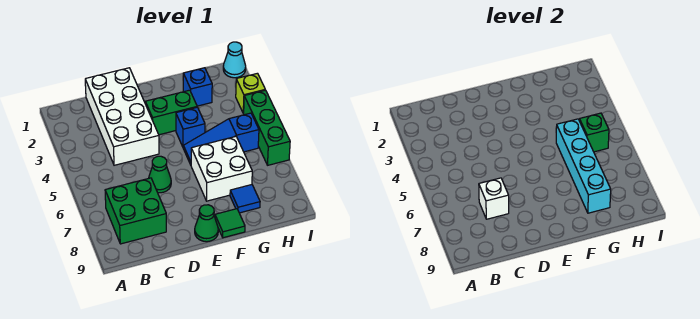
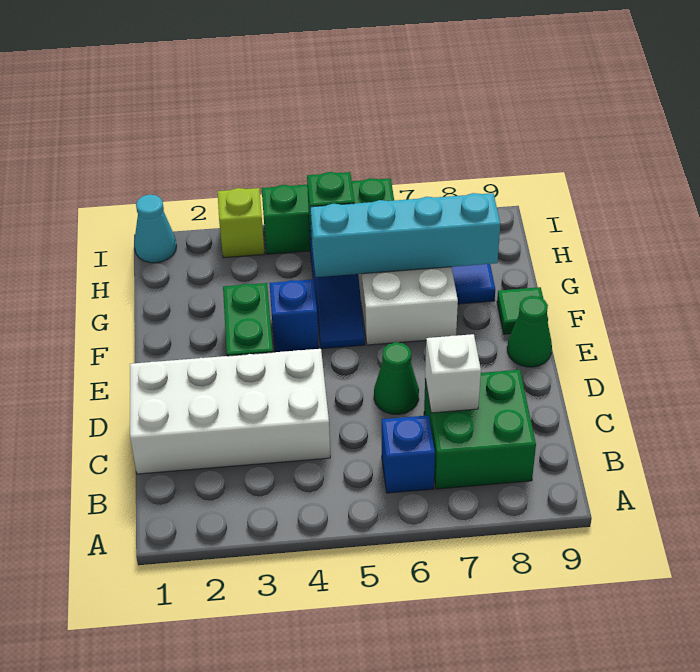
blue 1x1 brick [183,68,212,106] -> blue 1x1 brick moved to [382,415,435,493]

